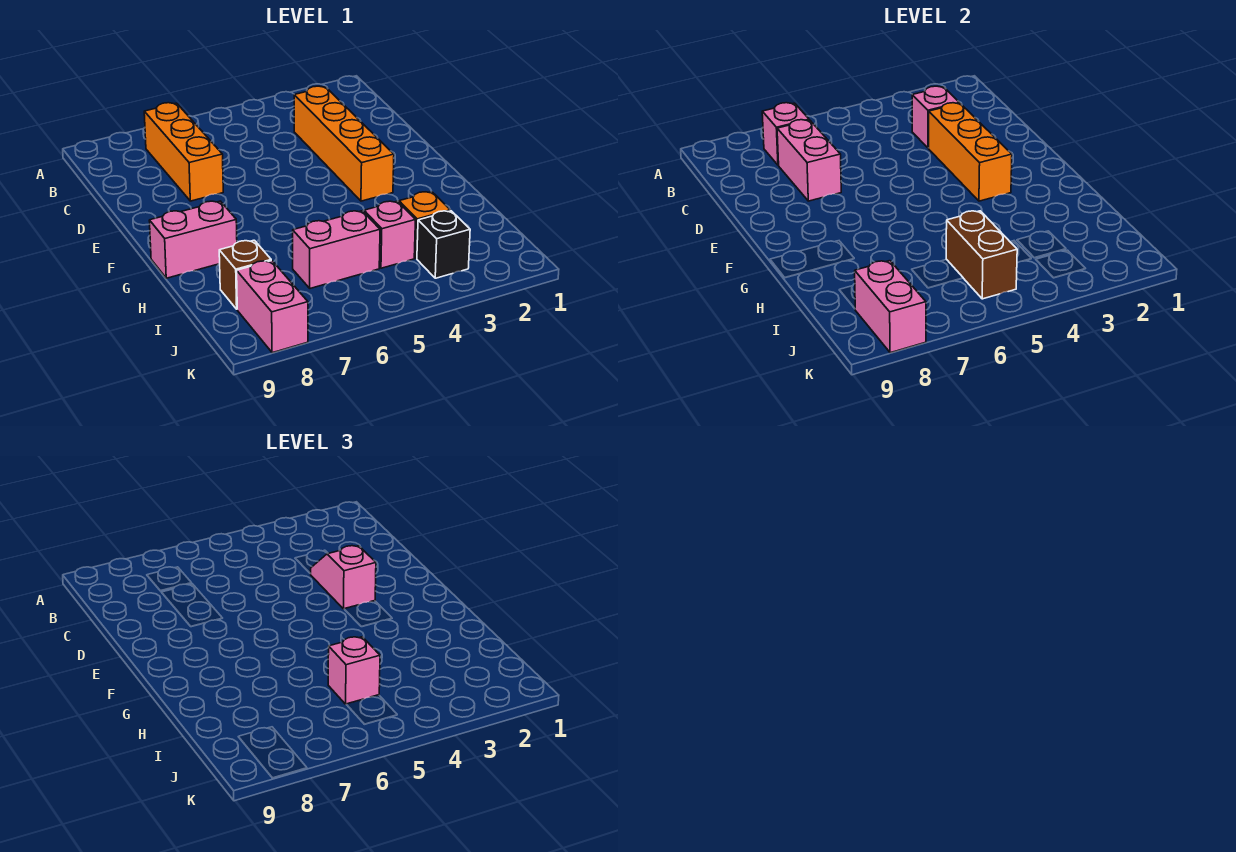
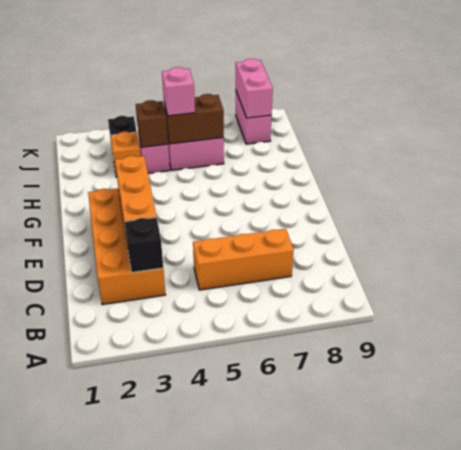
orange 1x3 brick [144,103,223,201] -> orange 1x3 brick turned to [193,229,294,290]
pink 1x1 brick [762,103,809,165] -> none
orange 1x4 brick [294,86,394,201] -> orange 2x4 brick [88,188,166,305]
pink 1x1 brick [912,86,959,148] -> black 1x1 brick [125,217,163,273]
pink 1x2 brick [777,120,841,201] -> none
pink 1x2 slope [310,546,376,609] -> none
pink 1x2 brick [149,201,237,278] -> none
brown 1x2 brick [946,211,1017,299] -> brown 1x2 brick turned to [164,94,224,144]
brown 1x1 brick [219,240,271,309] -> brown 1x1 brick moved to [136,100,168,147]

